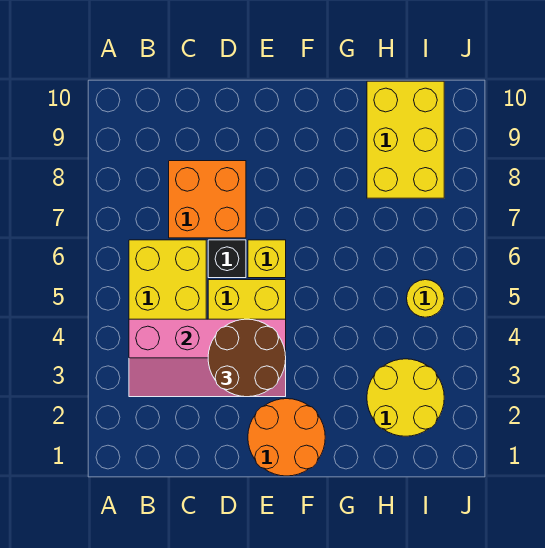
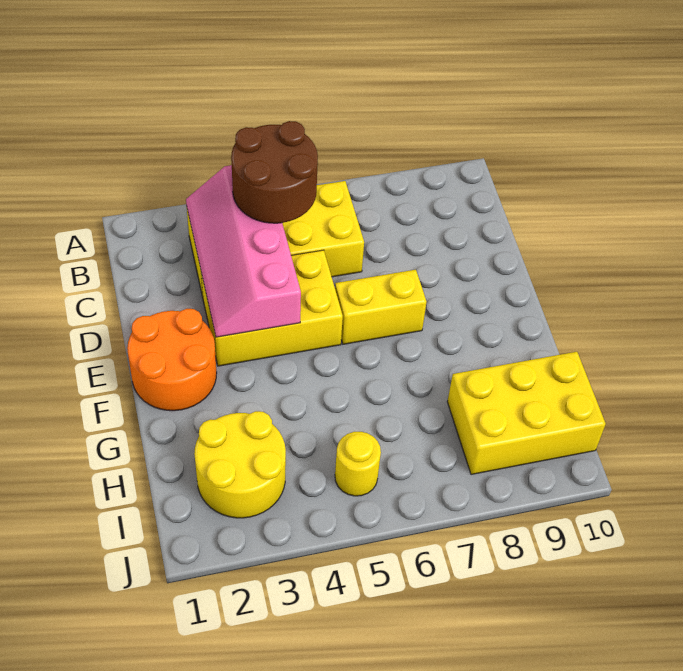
orange 2x2 brick [169,161,246,238] -> none
brown 2x2 round brick [208,319,286,397] -> brown 2x2 round brick moved to [231,121,318,223]
black 1x1 brick [208,240,246,278] -> none
yellow 1x1 brick [248,240,286,278] -> yellow 1x2 brick [335,270,426,344]

